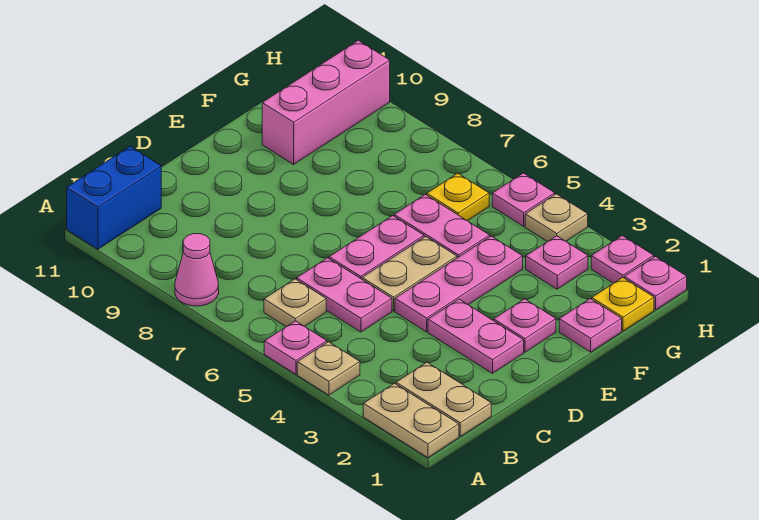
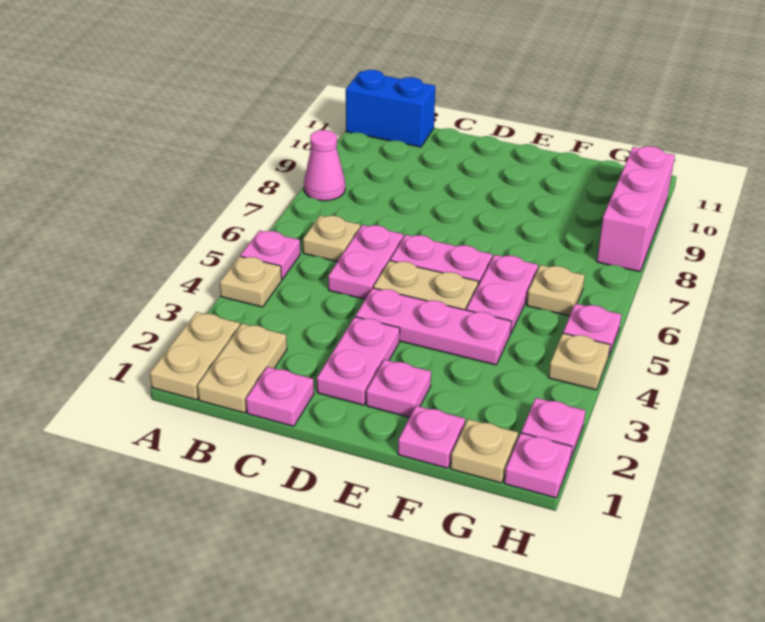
pink 1x3 brick [262,40,390,164] -> pink 1x3 brick turned to [597,146,675,272]
yellow 1x1 plate [592,278,654,331] -> tan 1x1 plate [451,419,518,483]
pink 1x1 plate [526,236,588,289] -> pink 1x1 plate moved to [246,367,314,426]
yellow 1x1 plate [427,173,489,221] -> tan 1x1 plate [527,265,585,316]

